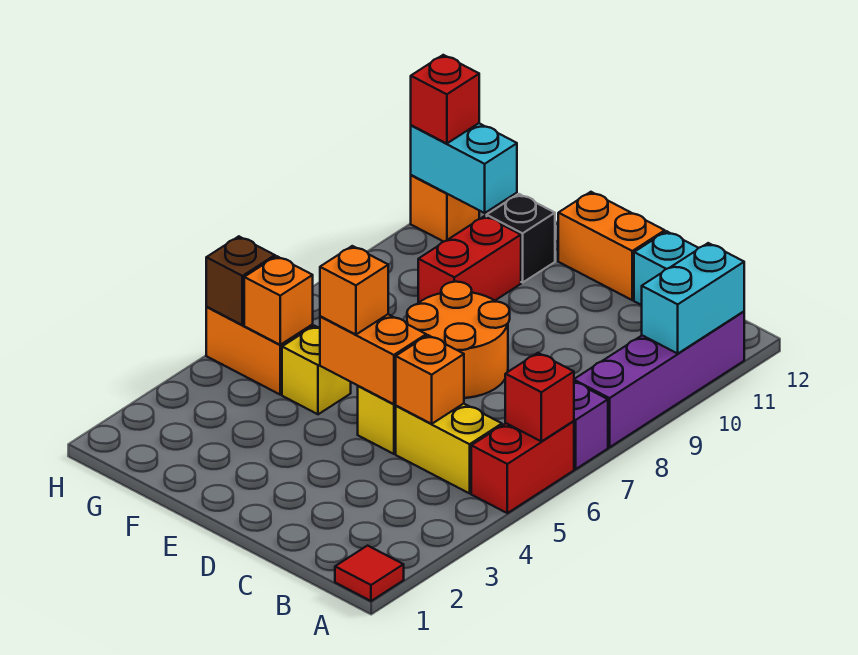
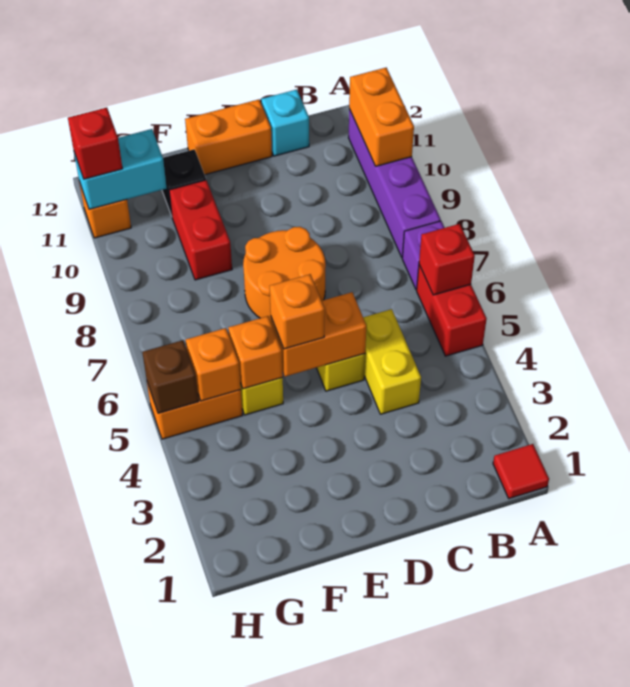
cyan 1x2 brick [642,243,744,354] -> orange 1x2 brick [349,68,414,166]
yellow 1x2 brick [396,404,502,493] -> yellow 1x2 brick turned to [363,309,421,414]
orange 1x1 brick [396,335,464,424] -> orange 1x1 brick moved to [228,316,283,389]

